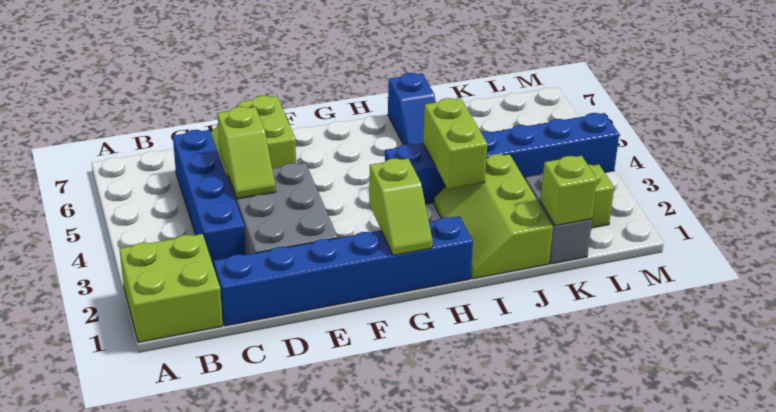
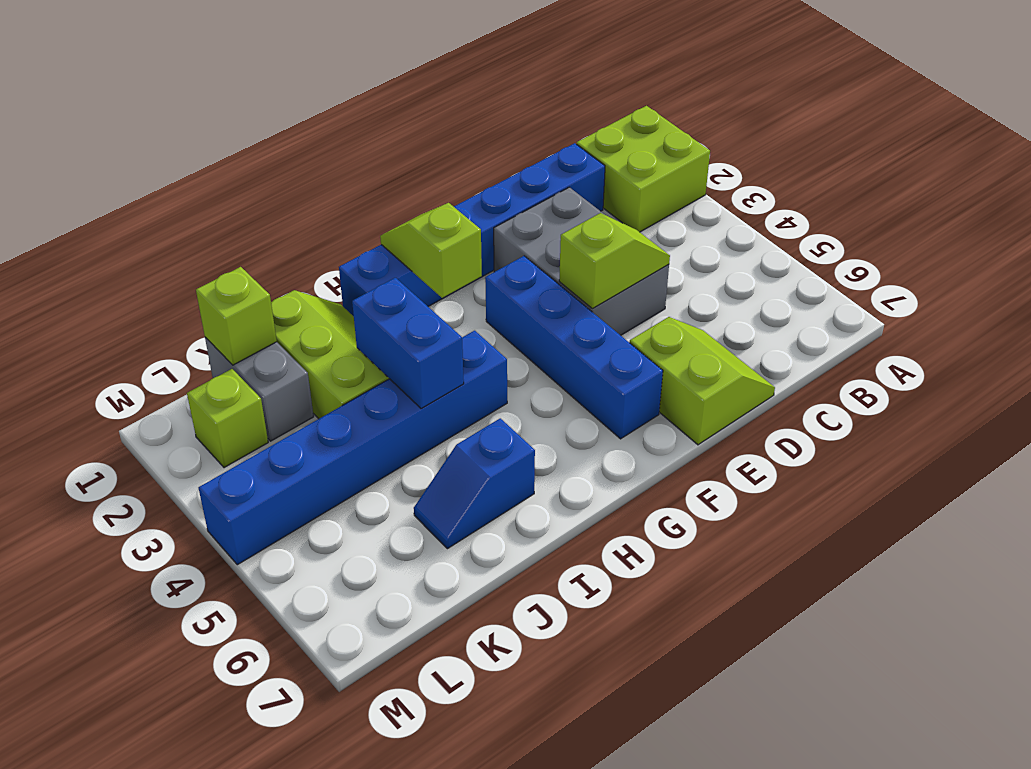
blue 1x4 brick [173,130,246,267] -> blue 1x4 brick moved to [485,256,663,439]
lime 1x2 slope [217,107,276,199] -> lime 1x2 slope turned to [559,213,670,309]
lime 1x2 brick [423,98,487,189] -> blue 1x2 brick [352,278,464,409]
blue 1x2 slope [388,73,436,145] -> blue 1x2 slope turned to [414,418,535,549]

